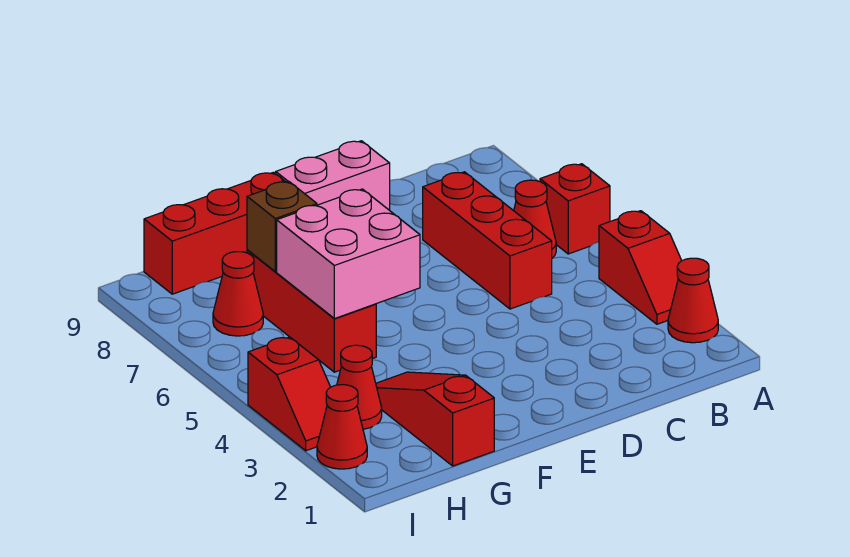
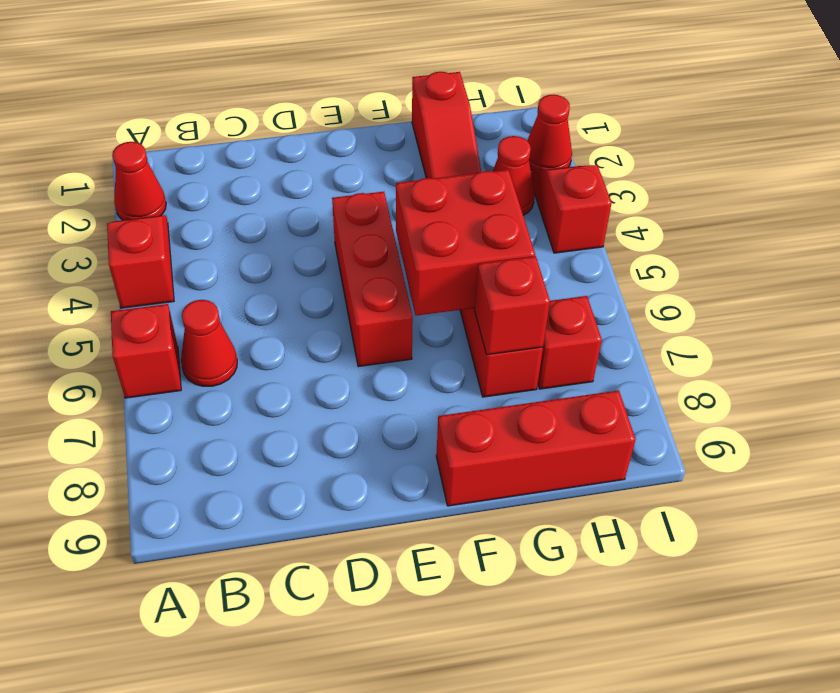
red 1x3 brick [423,172,552,309] -> red 1x3 brick moved to [332,192,413,367]
pink 1x2 brick [276,141,390,210] -> none
pink 2x2 brick [277,189,420,319] -> red 2x2 brick [396,170,535,316]
brown 1x1 brick [247,181,317,272] -> red 1x1 brick [475,256,550,355]
red 1x1 cone [213,252,263,336] -> red 1x1 brick [538,296,602,389]

